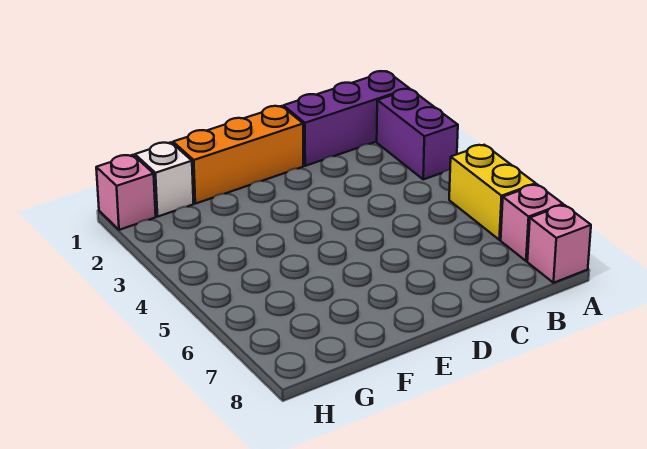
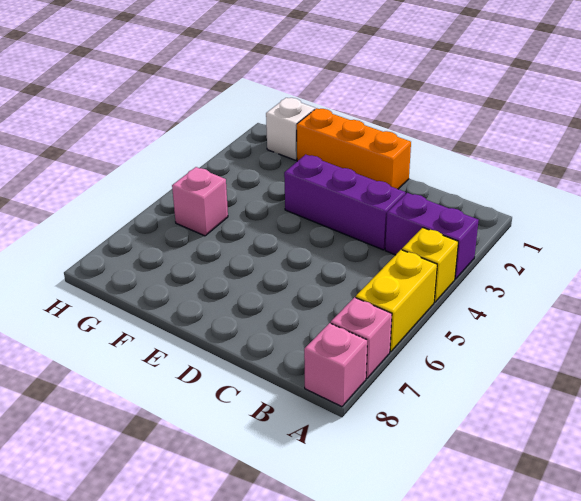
purple 1x3 brick [283,71,409,166] -> purple 1x3 brick moved to [284,155,406,250]
purple 1x2 brick [377,89,458,179] -> purple 1x2 brick turned to [385,193,479,279]
none -> yellow 1x1 brick [402,228,458,302]
pink 1x1 brick [96,155,156,230] -> pink 1x1 brick moved to [172,167,228,236]

